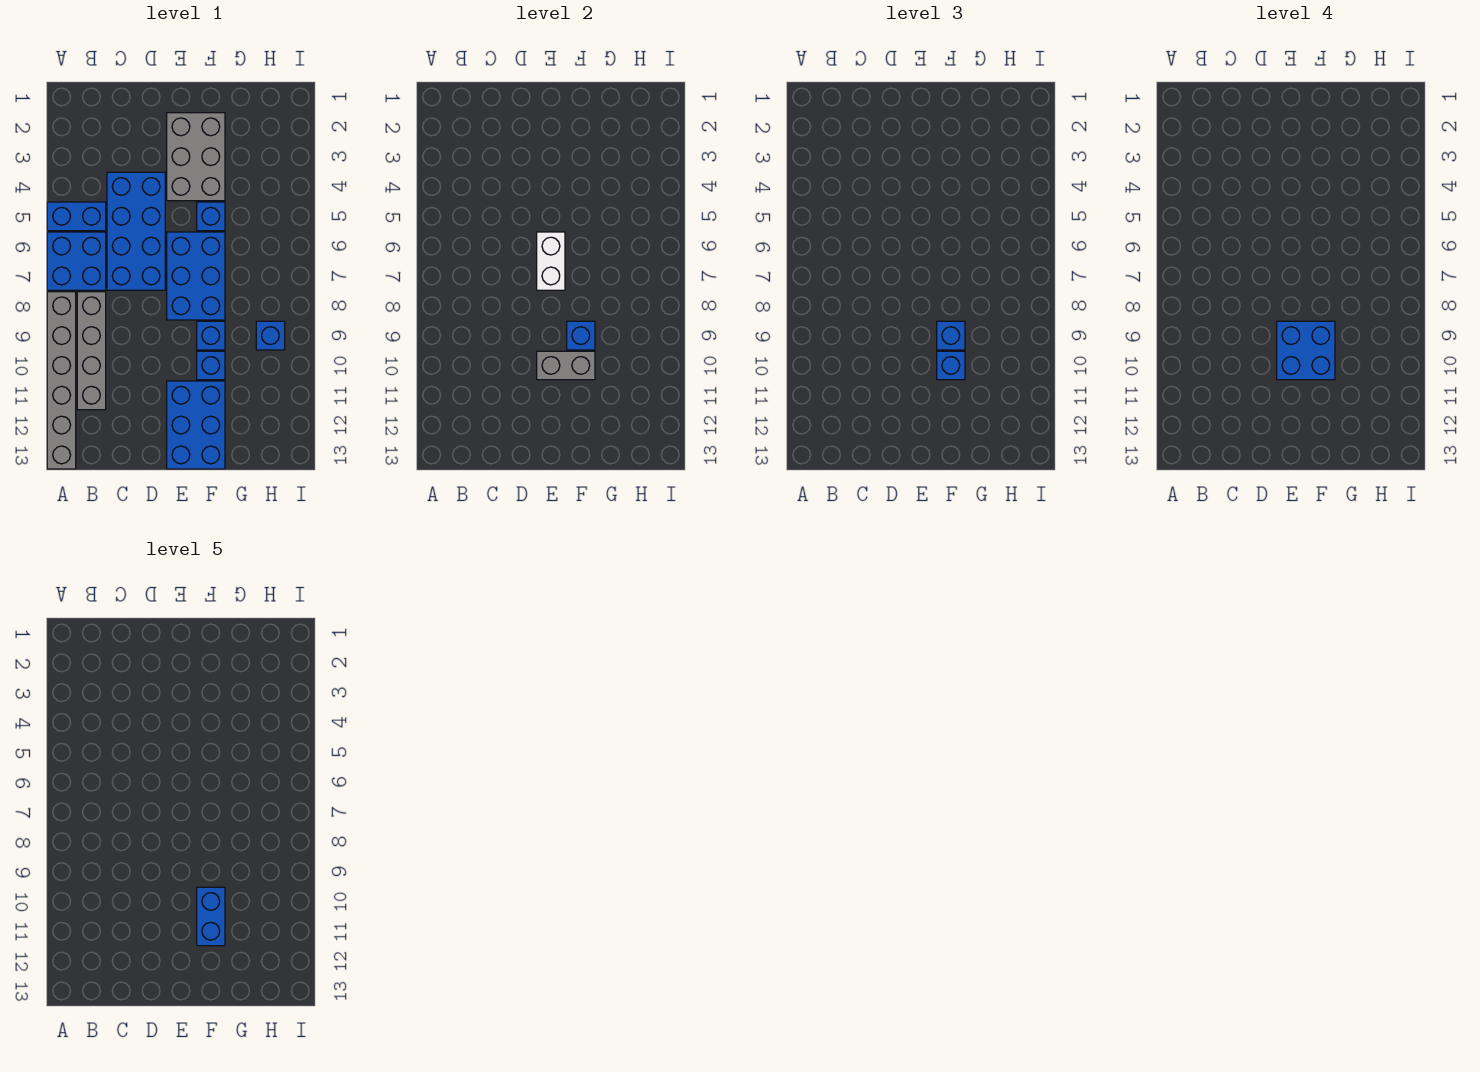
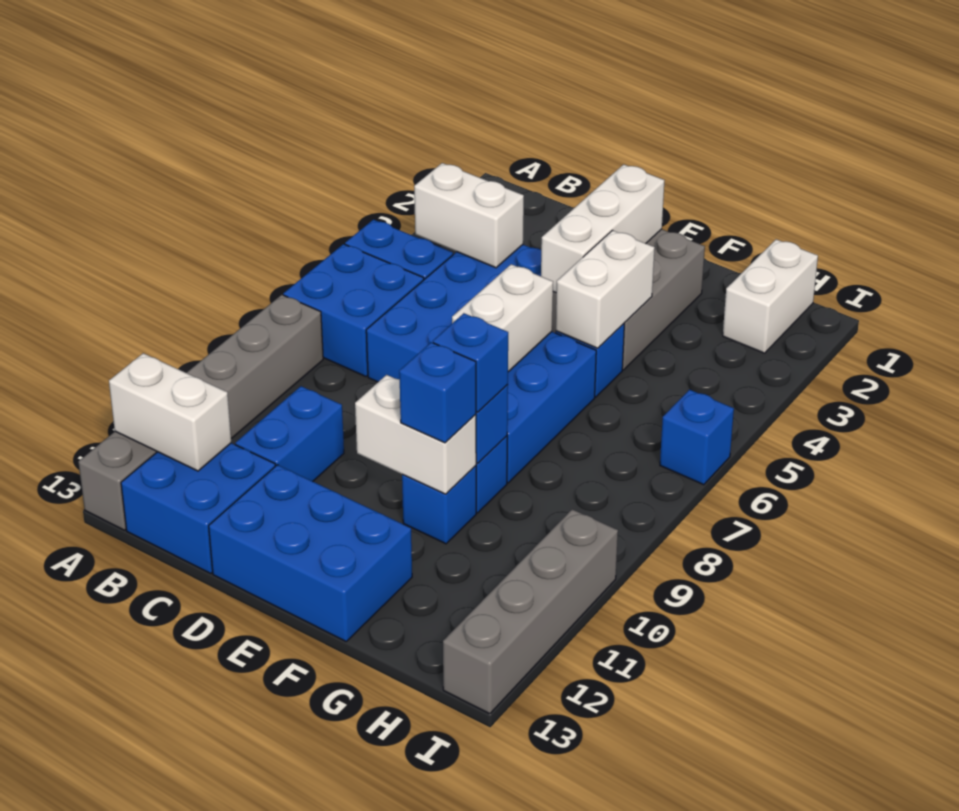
none -> white 1x2 brick [109,353,231,471]
none -> white 1x2 brick [414,163,524,268]
grey 1x4 brick [77,292,106,410] -> grey 1x4 brick moved to [443,509,618,714]
none -> white 1x3 brick [541,164,664,292]
blue 2x2 brick [1277,321,1335,380] -> blue 2x2 brick moved to [121,443,275,574]
grey 1x2 brick [537,351,595,380] -> white 1x2 brick [355,375,476,494]
blue 2x3 brick [167,381,225,469] -> blue 2x3 brick turned to [209,465,412,641]
none -> white 1x2 brick [556,230,655,348]
blue 1x2 brick [197,887,225,946] -> blue 1x2 brick moved to [235,386,344,481]
none -> white 1x2 brick [723,239,818,353]
blue 1x1 brick [256,321,285,350] -> blue 1x1 brick moved to [660,389,734,485]

